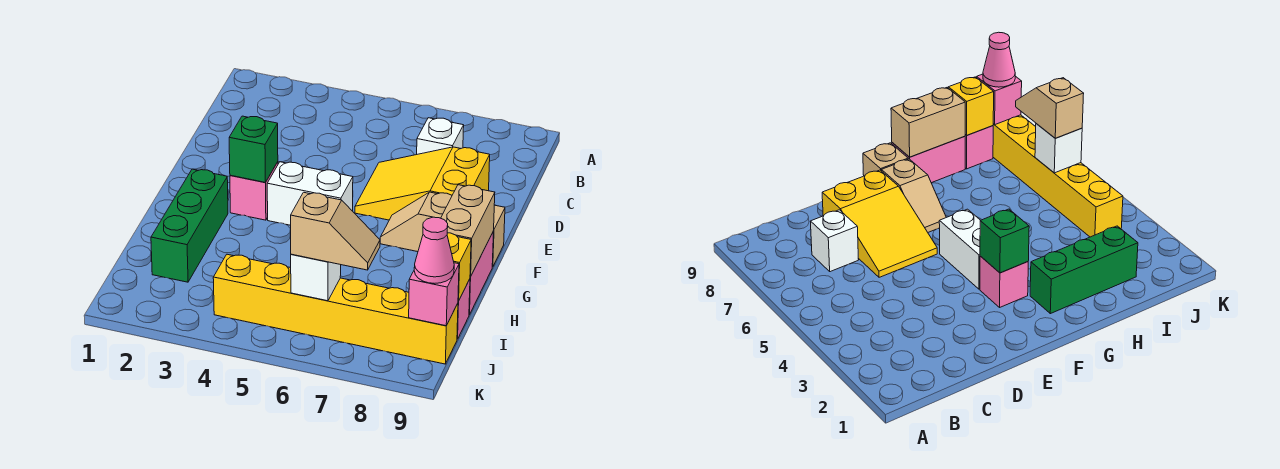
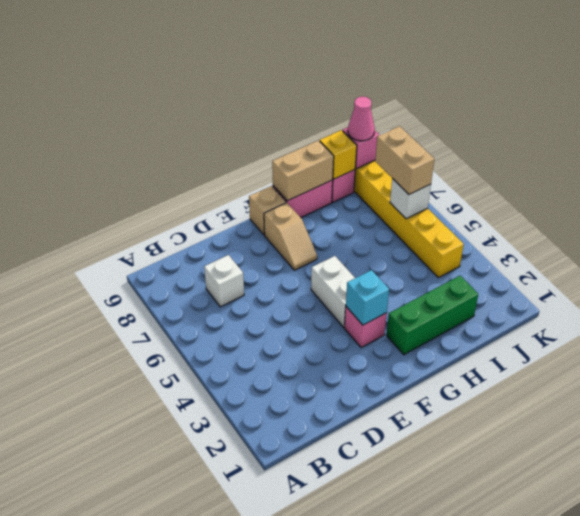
yellow 2x3 slope [355,147,490,220] -> none
green 1x1 brick [229,116,278,182] -> cyan 1x1 brick [346,270,389,325]
tan 1x2 slope [291,192,380,270] -> tan 1x2 brick [375,126,434,194]

